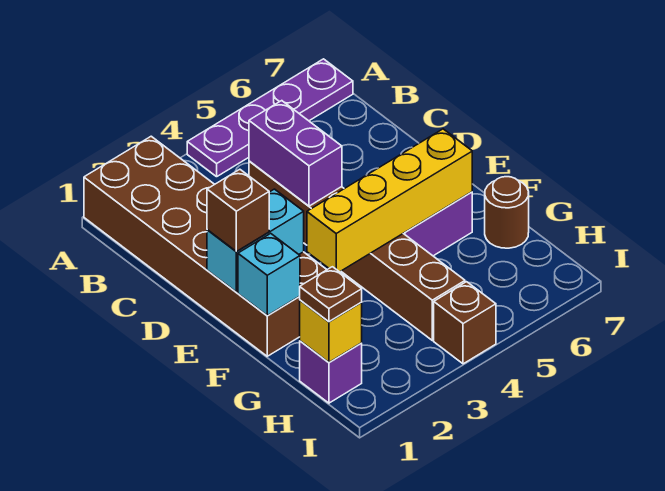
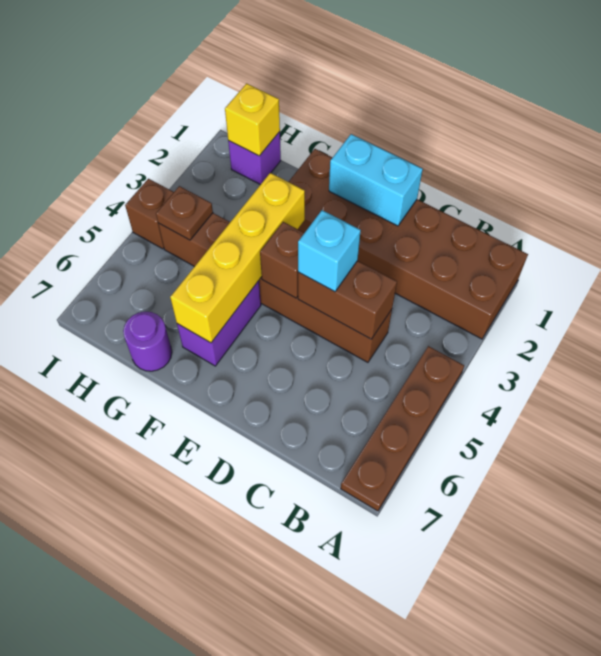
purple 1x4 plate [187,59,353,177] -> brown 1x4 plate [341,346,464,511]
purple 1x2 brick [249,101,342,206] -> brown 1x2 brick [298,261,397,339]
cyan 1x2 brick [207,189,304,292] -> cyan 1x2 brick turned to [329,134,423,226]
brown 1x1 brick [207,169,269,251] -> brown 1x1 brick moved to [260,222,304,298]
cyan 1x1 brick [238,233,300,316] -> cyan 1x1 brick moved to [298,210,361,292]
brown 1x1 round brick [485,177,529,248] -> purple 1x1 round brick [123,312,172,371]
brown 1x1 plate [300,267,362,322] -> brown 1x1 plate moved to [156,186,213,240]

